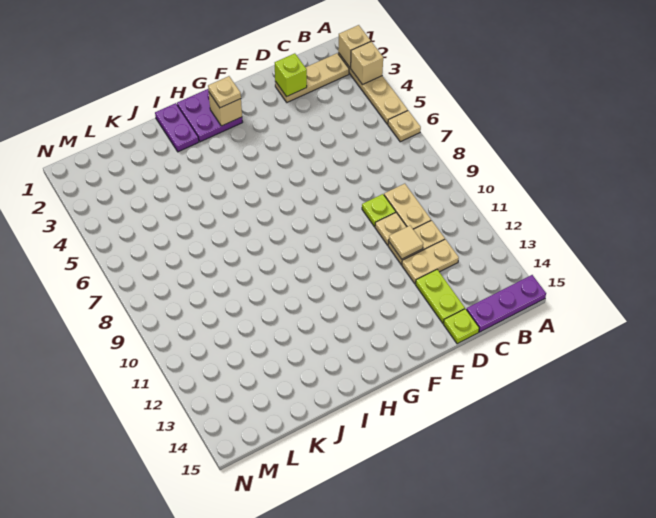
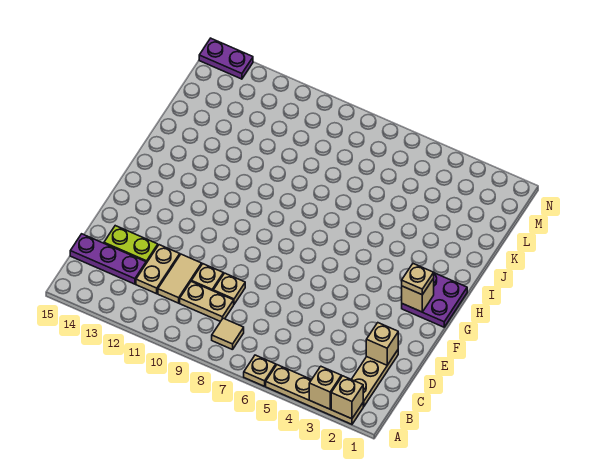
purple 1x3 plate [466,275,546,332] -> purple 1x3 plate turned to [70,234,146,284]
tan 1x2 plate [388,220,445,265] -> tan 1x2 tile [158,254,202,303]
lime 1x1 brick [275,53,307,97] -> tan 1x1 brick [366,323,398,365]
lime 1x1 plate [362,194,396,227] -> tan 1x1 plate [213,273,245,304]
tan 1x1 tile [389,226,423,259] -> tan 1x1 tile moved to [212,318,244,350]
lime 1x1 plate [443,309,479,344] -> none
purple 1x2 plate [155,103,199,152] -> purple 1x2 plate moved to [199,38,253,79]

